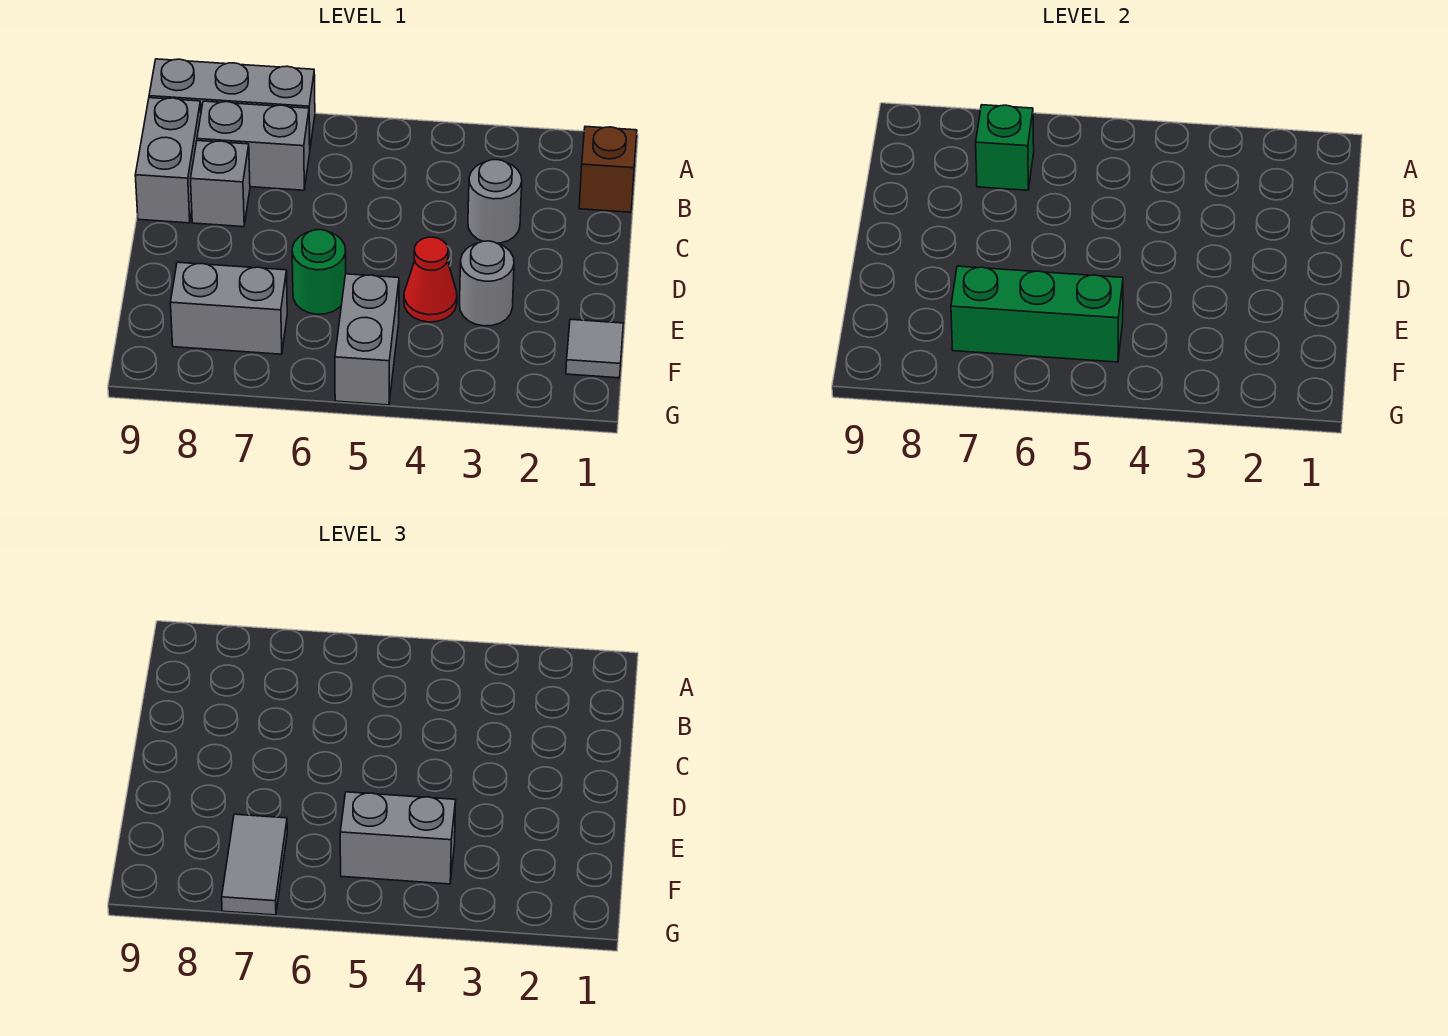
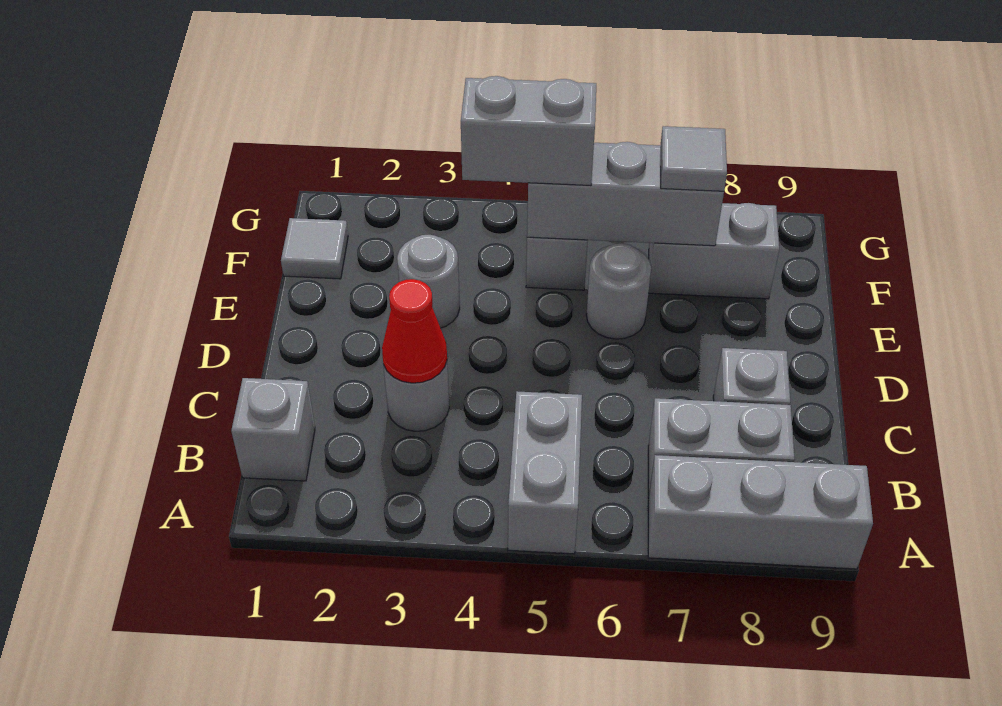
brown 1x1 brick [579,126,637,212] -> grey 1x1 brick [231,378,315,481]
green 1x1 brick [976,105,1034,190] -> none
grey 1x2 brick [135,98,201,223] -> grey 1x2 brick moved to [508,391,582,554]
red 1x1 cone [404,237,457,322] -> red 1x1 cone moved to [382,279,447,383]
green 1x1 round brick [292,230,346,314] -> grey 1x1 round brick [586,243,651,339]
green 1x3 brick [951,266,1123,362] -> grey 1x3 brick [527,142,724,246]
grey 1x2 tile [222,814,287,915] -> grey 1x1 tile [661,126,727,191]

